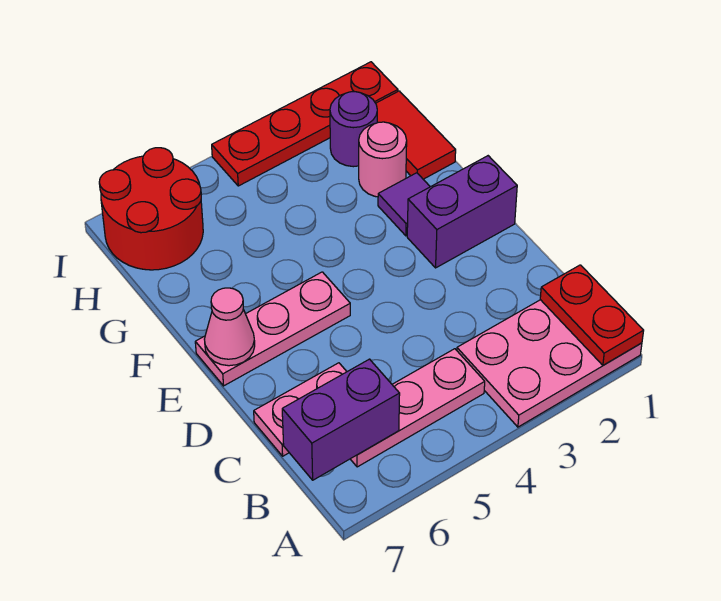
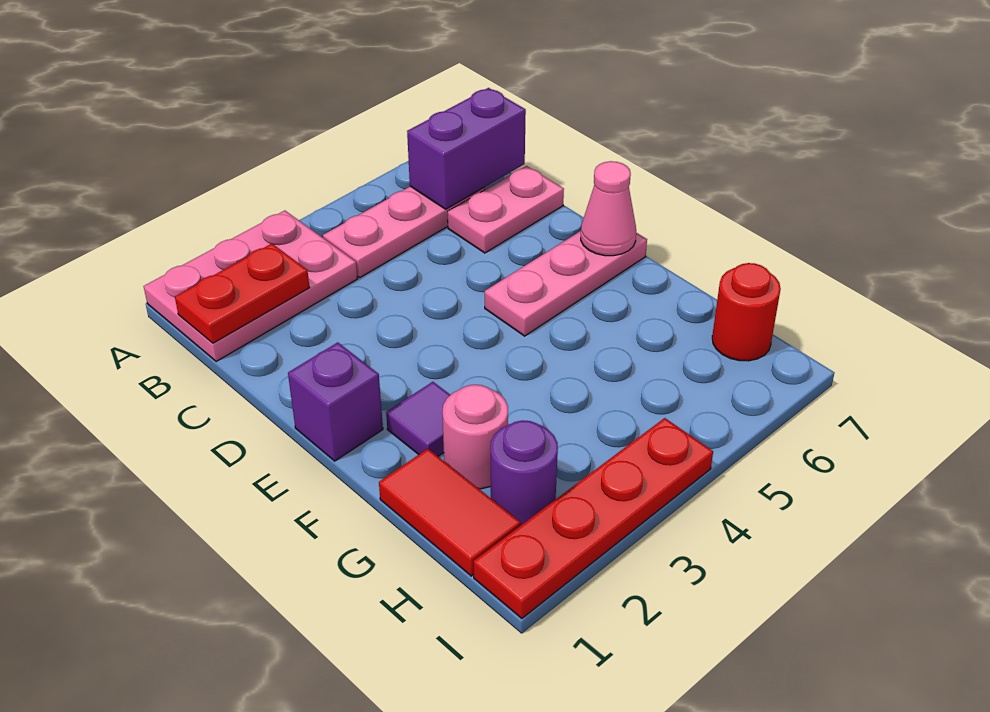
red 1x2 plate [540,265,644,365] -> red 1x2 plate turned to [175,244,309,343]
purple 1x2 brick [407,156,517,268] -> purple 1x1 brick [288,342,383,461]
red 2x2 round brick [99,148,203,270] -> red 1x1 round brick [712,263,781,361]

